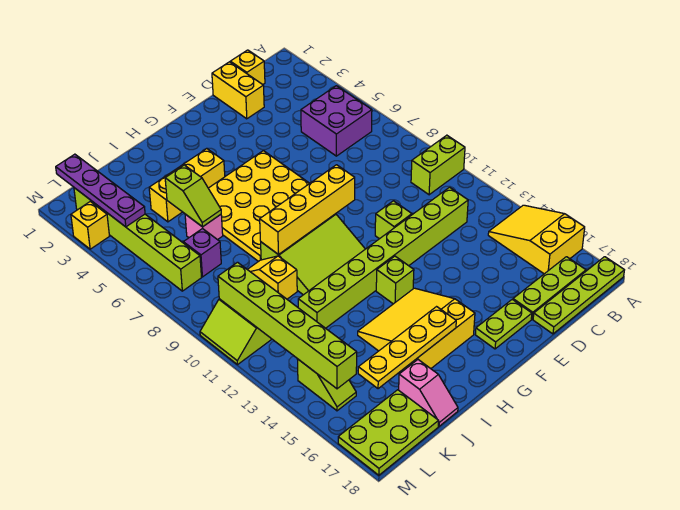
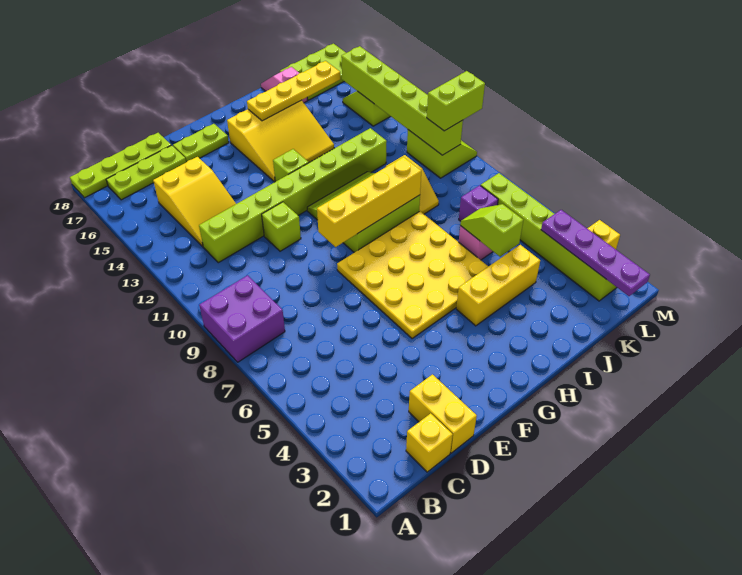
lime 1x2 brick [411,135,465,195] -> lime 1x2 brick moved to [427,71,485,131]
yellow 2x3 slope [488,205,585,274] -> yellow 2x3 slope moved to [153,157,236,247]
purple 2x2 brick [301,86,372,156] -> purple 2x2 brick moved to [199,275,285,362]

